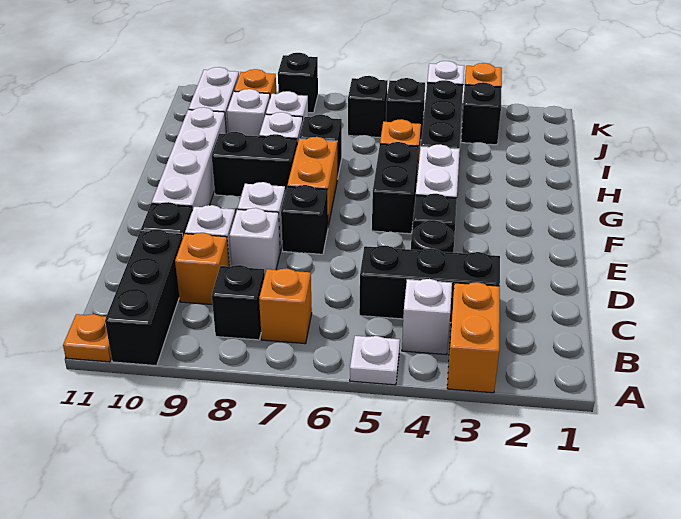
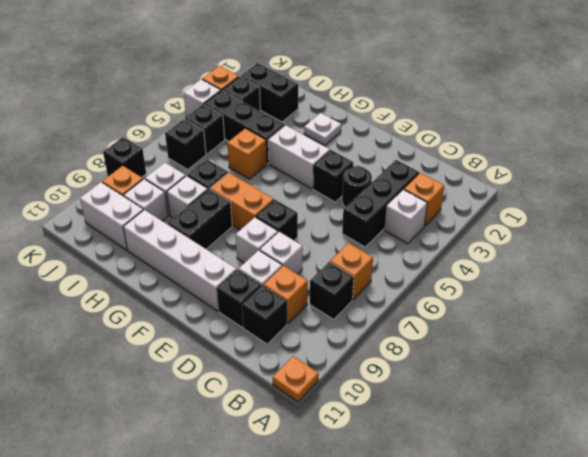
orange 1x2 brick [447,282,500,393] -> orange 1x1 brick [404,173,444,226]
white 1x1 plate [350,336,400,385] -> white 1x1 plate moved to [304,113,341,145]
black 1x3 brick [105,229,183,366] -> black 1x1 brick [242,285,287,344]
black 1x2 brick [372,142,419,234] -> black 1x2 brick moved to [241,63,298,122]

